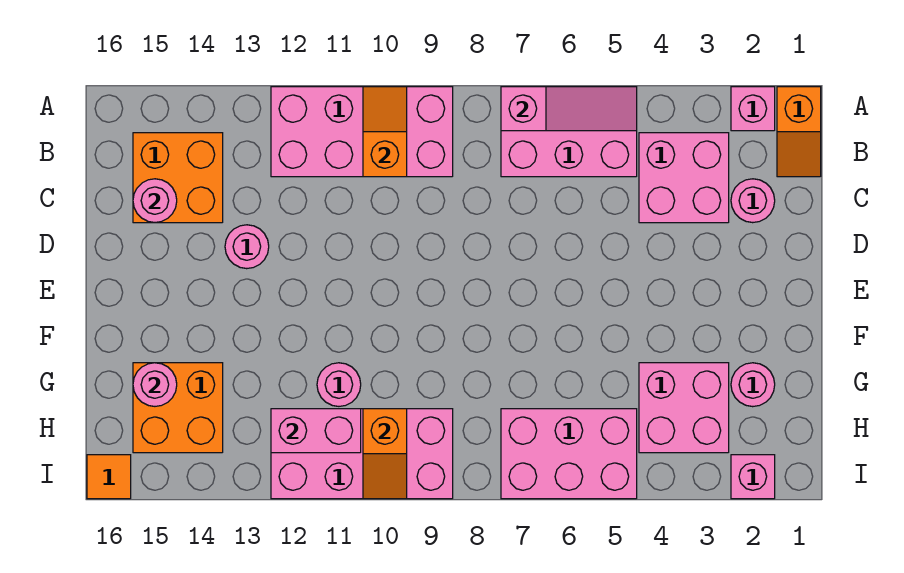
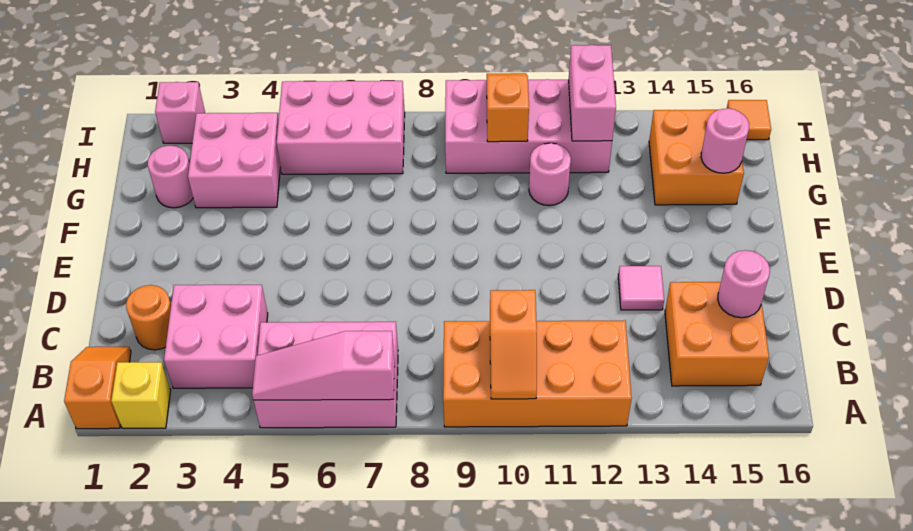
pink 1x1 brick [731,87,775,131] -> yellow 1x1 brick [111,362,171,428]
pink 2x4 brick [271,87,453,177] -> orange 2x4 brick [443,320,632,427]
pink 1x1 round brick [731,179,775,223] -> orange 1x1 round brick [126,285,171,350]
pink 1x1 round brick [225,225,269,269] -> pink 1x1 tile [618,266,664,310]
pink 1x2 brick [271,409,361,453] -> pink 1x2 brick turned to [569,45,616,141]

